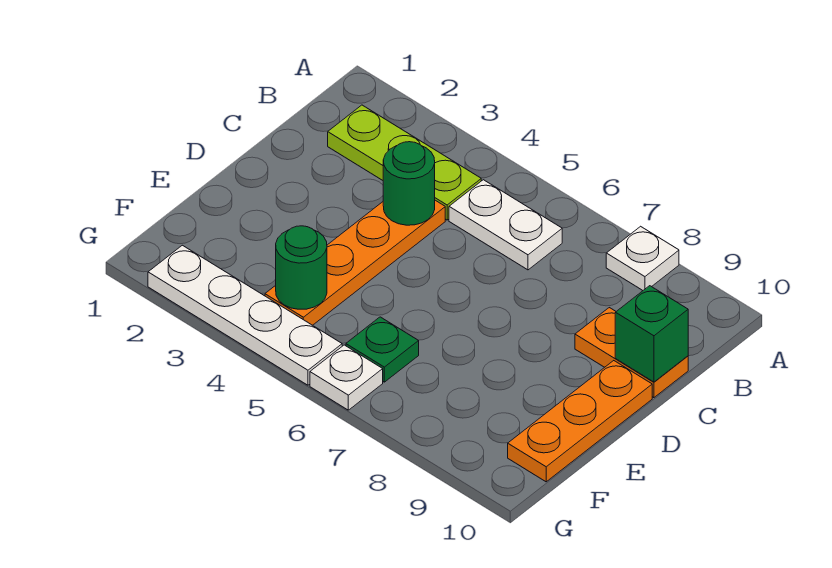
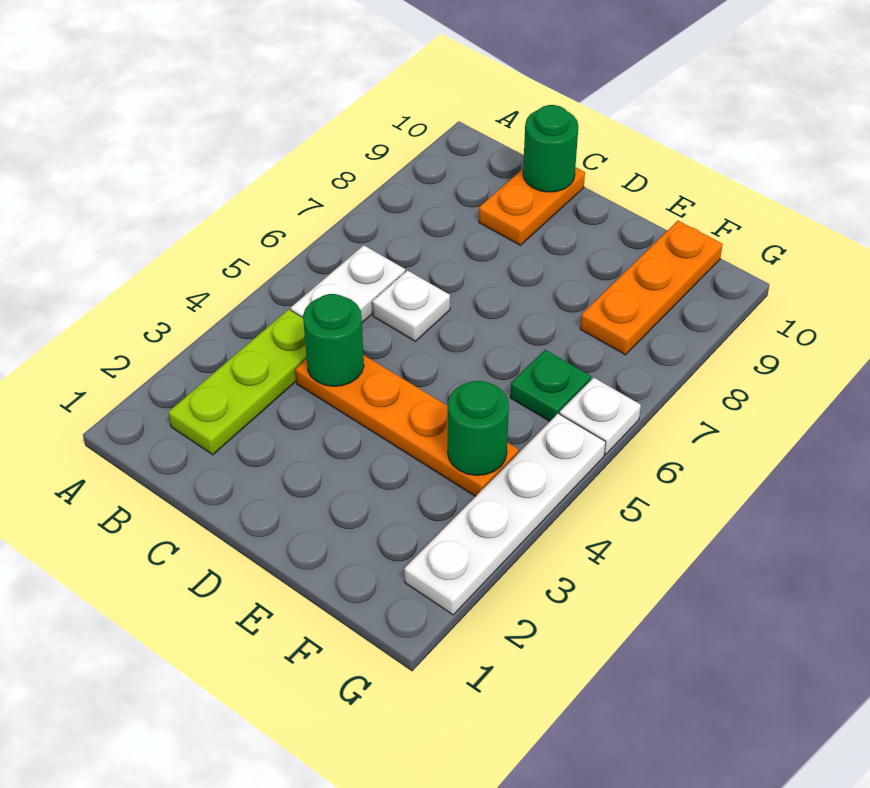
white 1x1 plate [606,226,679,290] -> white 1x1 plate moved to [372,270,450,341]
green 1x1 brick [615,286,688,382] -> green 1x1 round brick [523,105,578,192]
orange 1x3 plate [508,361,652,482] -> orange 1x3 plate turned to [580,221,723,355]

